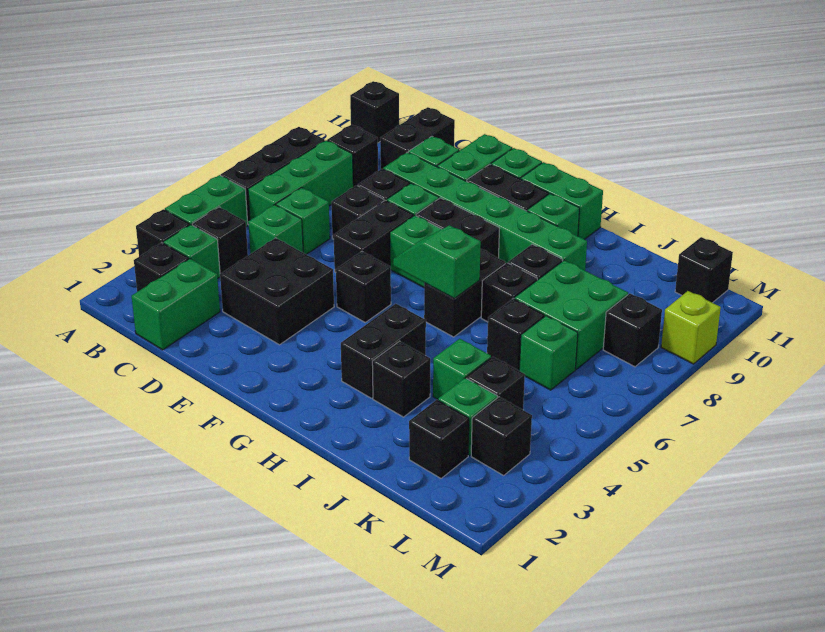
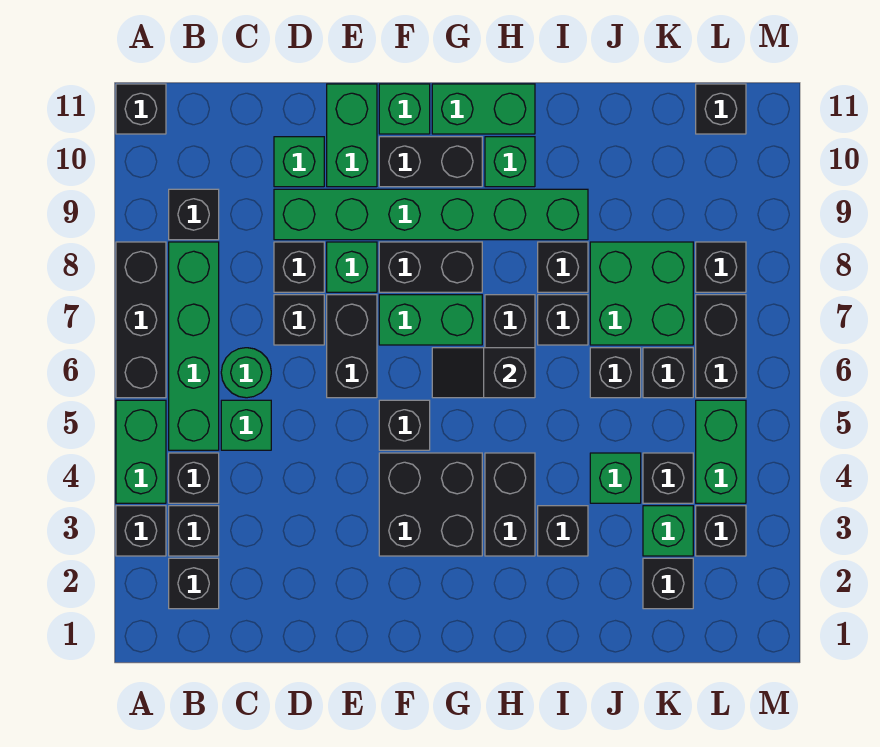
green 1x1 brick [163,225,220,279] -> black 1x1 brick [169,506,219,556]
green 1x3 brick [248,140,353,220] -> green 1x4 brick [169,242,219,450]
green 1x2 brick [132,259,220,350] -> green 1x2 brick moved to [696,400,746,503]
green 1x1 brick [276,188,330,254] -> green 1x1 round brick [221,348,271,398]
black 1x2 brick [380,107,455,169] -> black 1x2 brick moved to [696,295,746,398]
black 2x2 brick [220,238,334,345] -> black 2x2 brick moved to [379,453,482,556]
green 1x2 slope [393,225,481,299] -> black 1x2 slope [432,348,535,398]
green 1x1 brick [519,316,578,390] -> black 1x1 brick [643,348,693,398]
lime 1x1 brick [661,291,721,364] -> none

